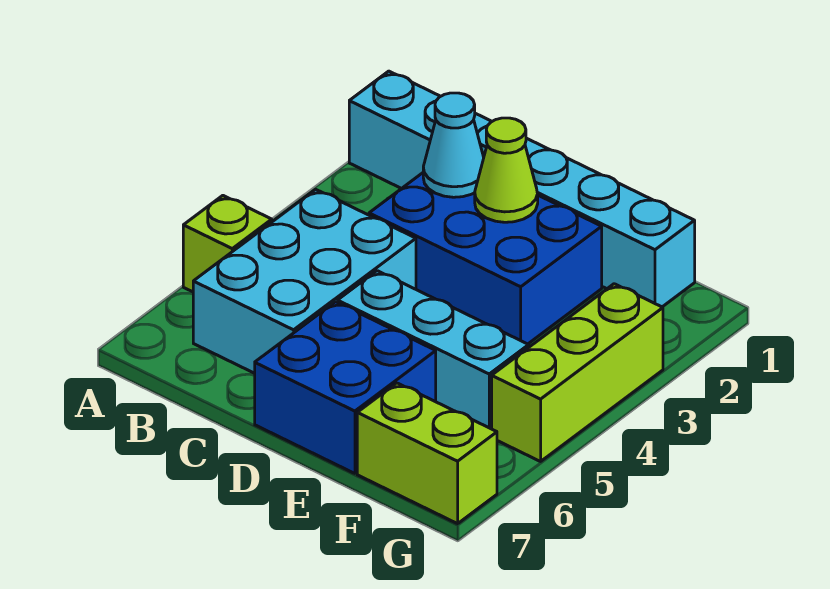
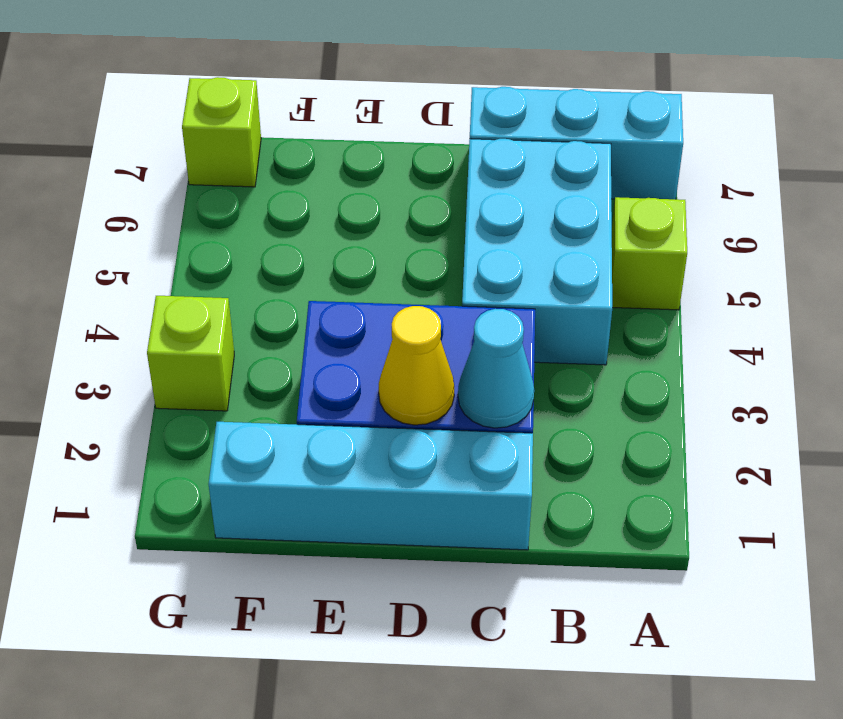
cyan 1x6 brick [349,71,695,307] -> cyan 1x4 brick [209,422,533,550]
lime 1x1 cone [475,118,538,222] -> yellow 1x1 cone [379,306,454,425]
cyan 1x3 brick [338,271,529,429] -> cyan 1x3 brick moved to [470,87,683,199]
blue 2x2 brick [255,302,436,473] -> none
lime 1x2 brick [357,383,497,524] -> lime 1x1 brick [182,77,261,187]
lime 1x3 brick [492,284,663,461] -> lime 1x1 brick [147,296,234,411]

